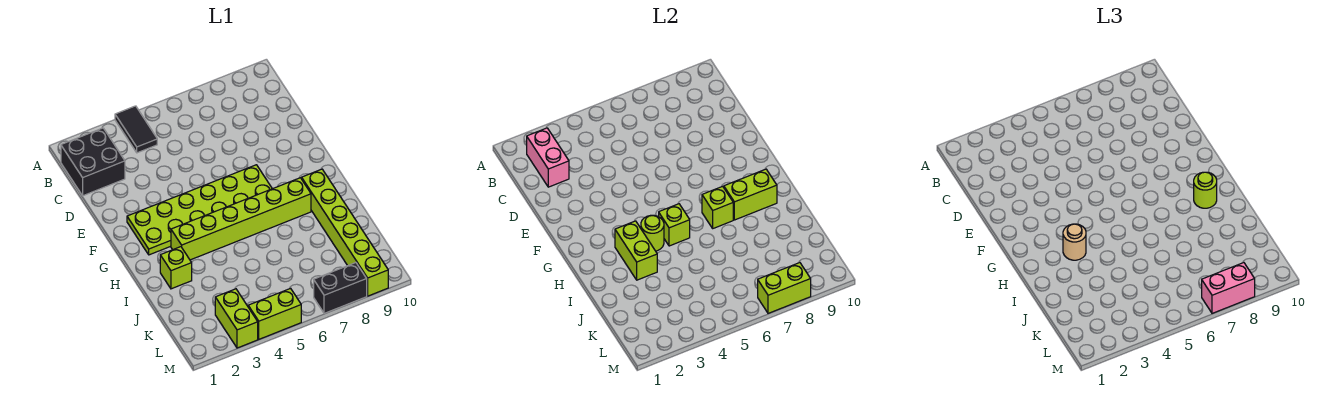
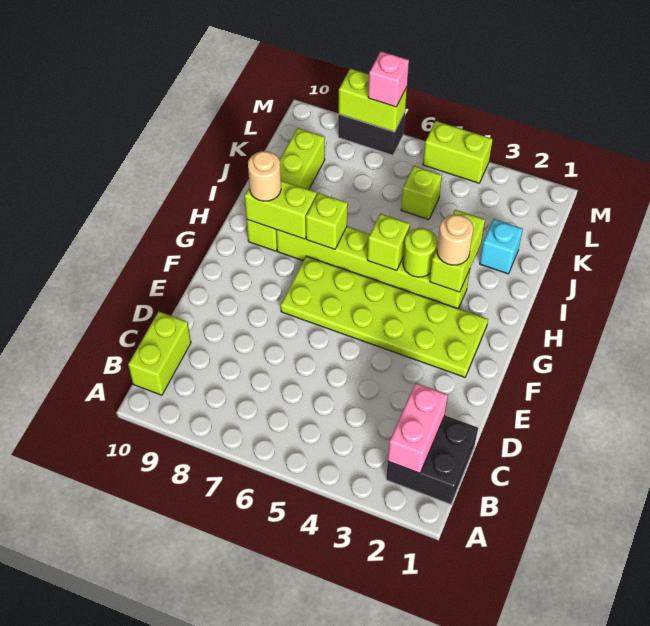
black 1x2 tile [115,106,157,153] -> none
lime 1x6 brick [302,169,388,296] -> lime 1x4 brick [247,128,325,251]
lime 1x1 round brick [1194,172,1217,208] -> tan 1x1 round brick [248,151,281,201]
lime 1x1 brick [160,247,192,289] -> lime 1x1 brick moved to [401,166,442,220]
none -> cyan 1x1 brick [480,219,523,274]
lime 1x2 brick [215,289,258,348] -> lime 1x2 brick moved to [128,311,191,395]
pink 1x2 brick [1202,263,1255,313] -> pink 1x1 brick [368,51,409,107]

